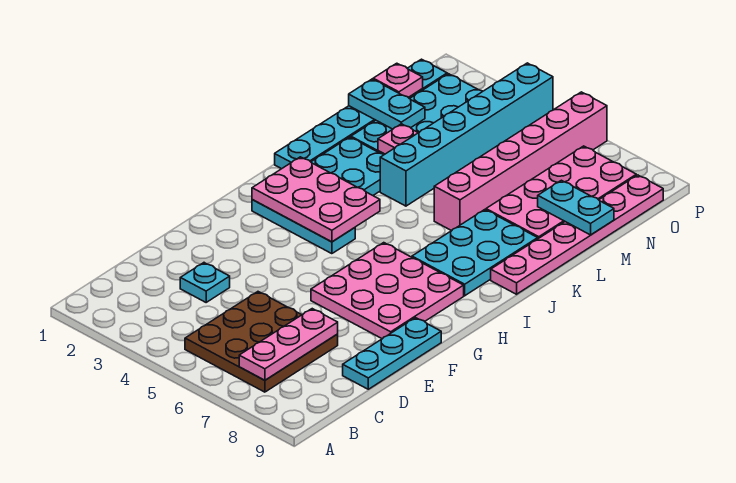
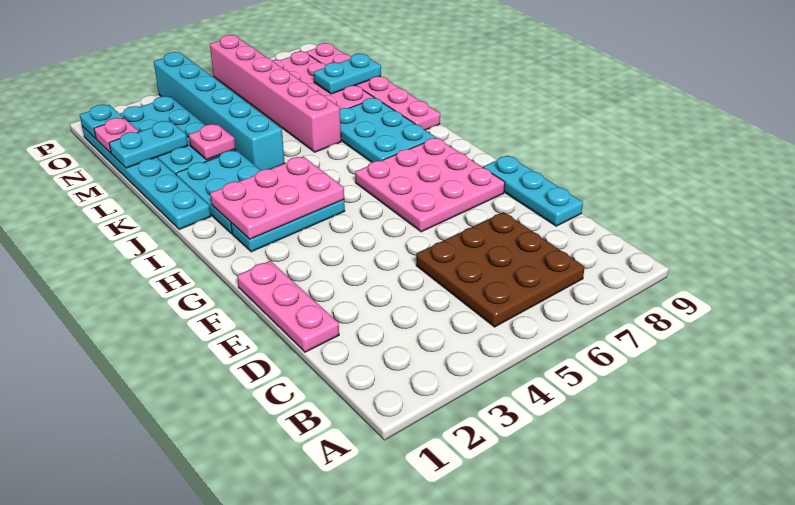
pink 1x3 plate [239,309,338,380] -> pink 1x3 plate moved to [237,261,339,352]
cyan 1x1 plate [180,263,230,302] -> cyan 1x1 plate moved to [80,105,123,139]

